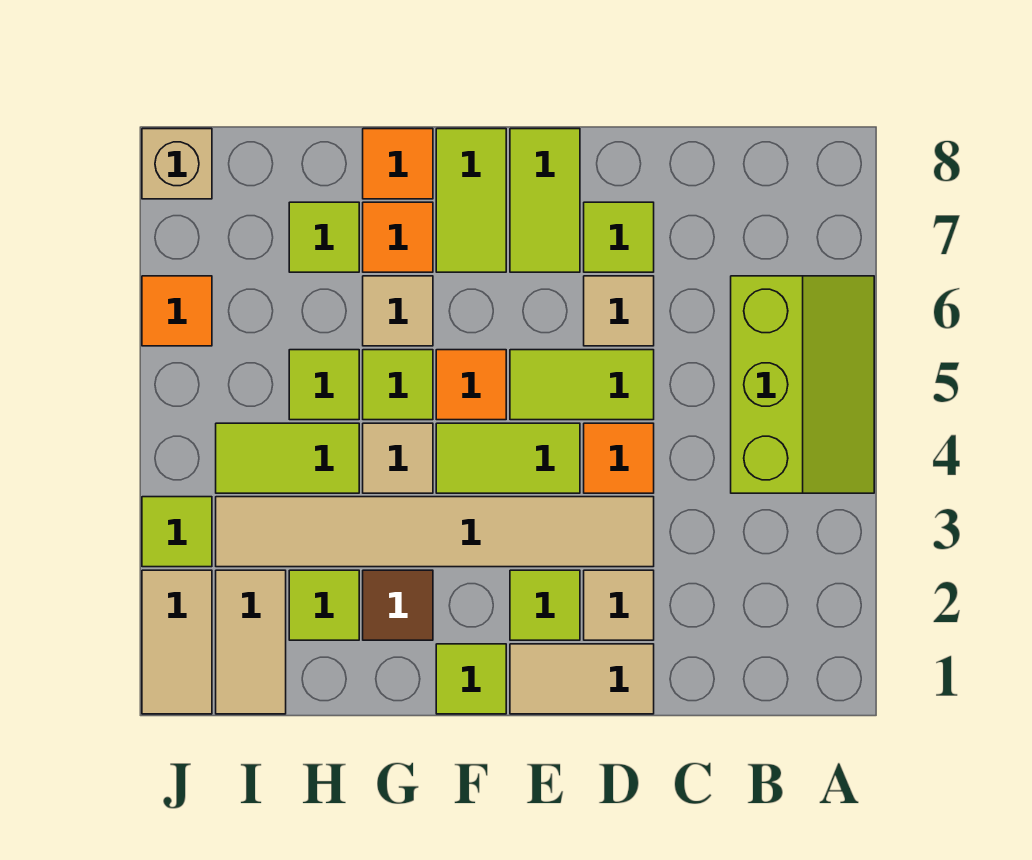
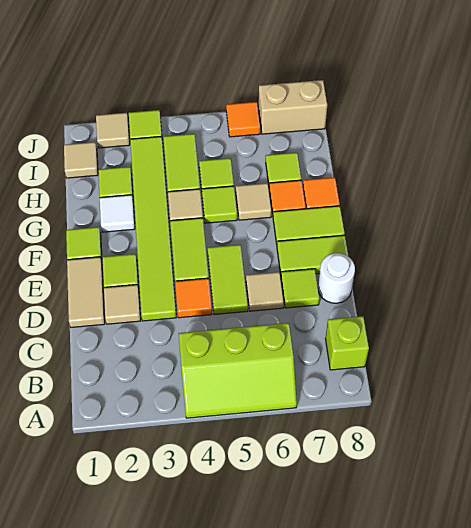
none -> lime 1x1 brick [326,316,369,370]
tan 1x6 tile [216,497,654,567] -> lime 1x6 tile [130,137,176,321]
none -> white 1x1 round brick [318,253,355,303]
orange 1x1 tile [436,350,506,420] -> none
brown 1x1 tile [363,570,433,640] -> white 1x1 tile [100,195,135,232]
tan 1x2 tile [216,570,286,714] -> tan 1x1 tile [64,142,98,178]
tan 1x2 tile [142,570,212,714] -> tan 1x1 tile [96,113,130,148]
tan 1x1 brick [142,129,212,199] -> tan 1x2 brick [259,80,327,134]

